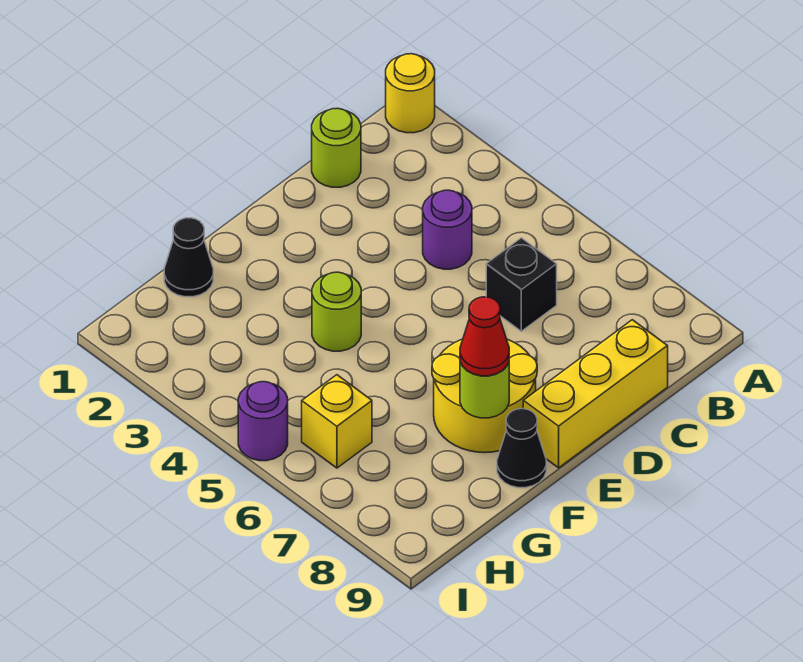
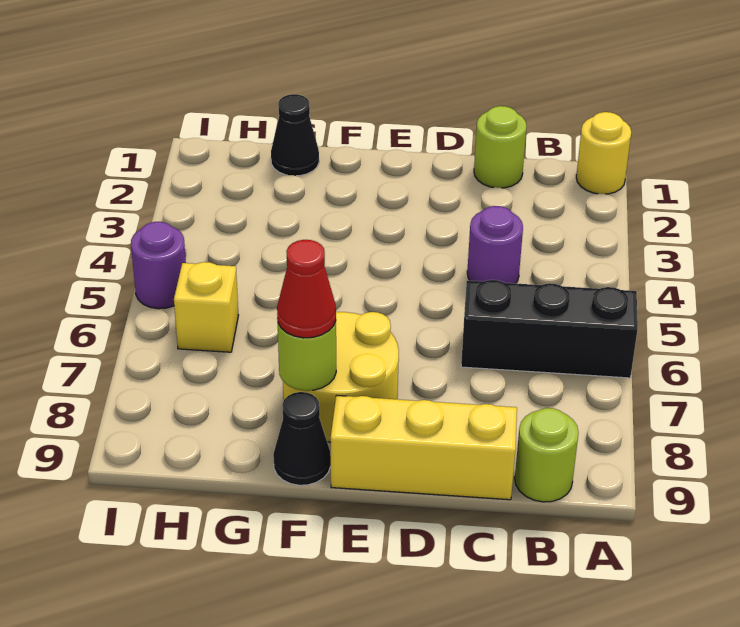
black 1x1 brick [486,238,557,331] -> black 1x3 brick [461,280,638,378]
lime 1x1 round brick [312,272,361,351] -> lime 1x1 round brick moved to [515,408,579,502]

